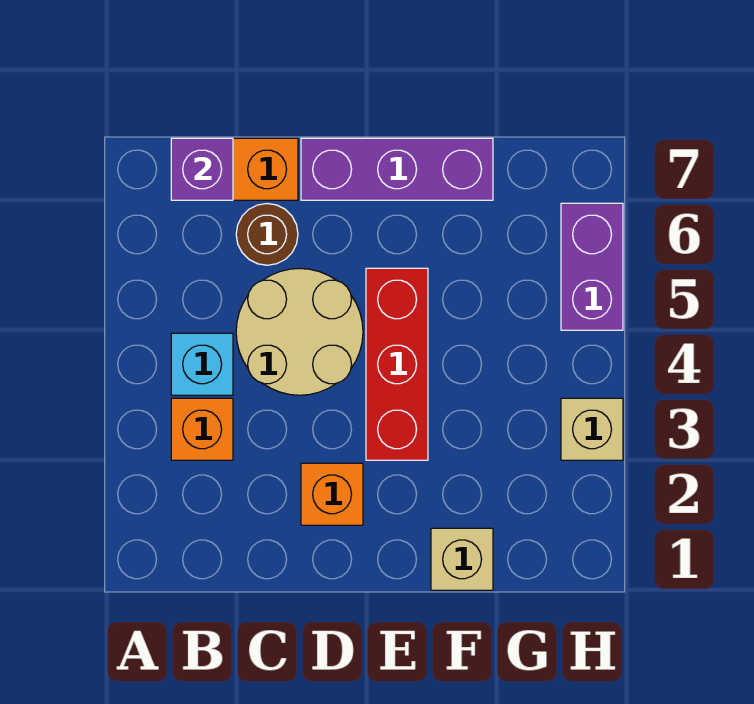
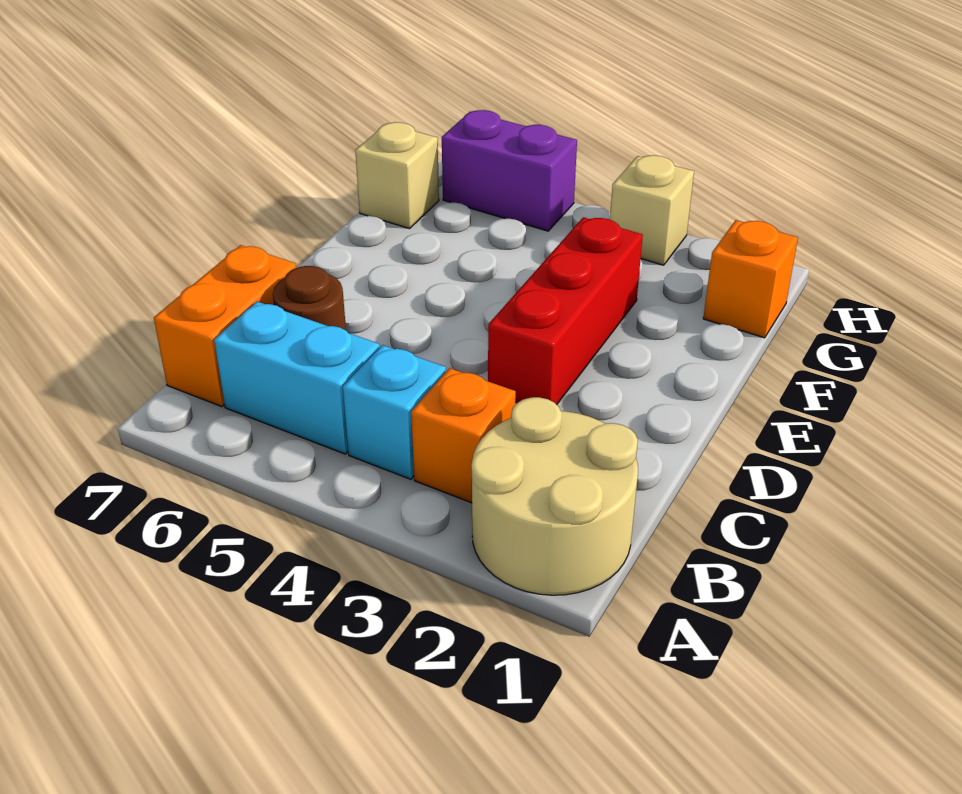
none -> cyan 1x2 brick [214,302,380,454]
purple 1x1 brick [171,138,233,200] -> none
tan 2x2 round brick [236,268,363,395] -> tan 2x2 round brick moved to [471,397,638,595]
orange 1x1 brick [301,463,363,525] -> orange 1x1 brick moved to [703,220,798,338]
purple 1x3 brick [301,138,493,200] -> none
red 1x3 brick [366,268,428,460] -> red 1x3 brick turned to [488,217,643,405]
tan 1x1 brick [431,528,493,590] -> tan 1x1 brick moved to [355,122,439,229]

